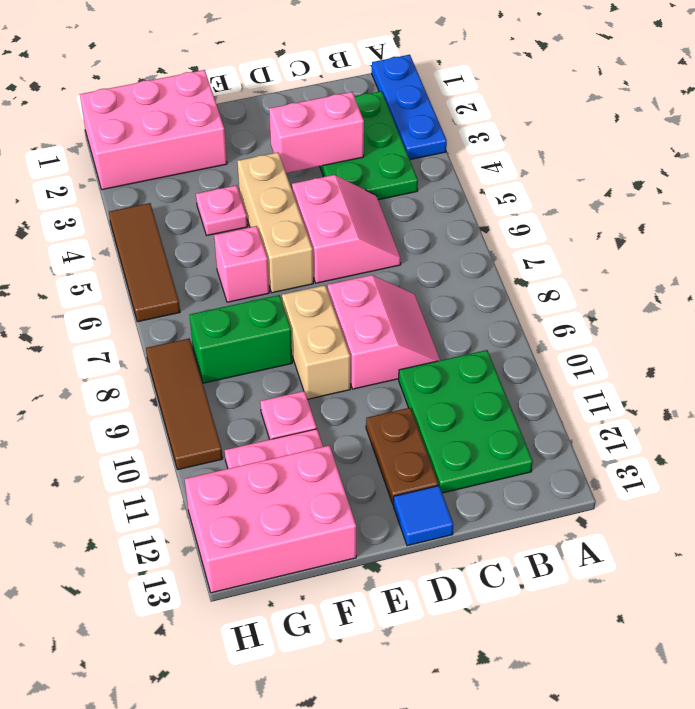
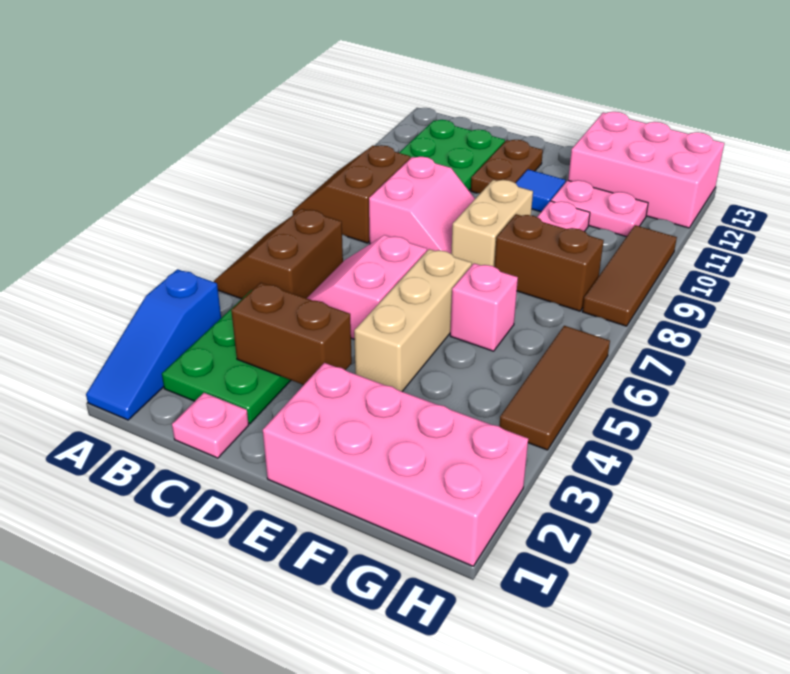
blue 1x3 plate [372,55,447,160] -> blue 1x3 slope [86,269,221,420]
none -> brown 2x2 slope [214,209,343,299]
none -> brown 2x2 slope [292,145,410,243]
pink 1x2 brick [269,92,364,173] -> brown 1x2 brick [231,283,352,385]
pink 2x2 slope [328,275,440,389] -> pink 2x2 slope turned to [369,156,475,254]
blue 1x1 tile [393,486,454,546] -> blue 1x1 tile moved to [516,169,565,212]
pink 2x3 brick [80,70,227,190] -> pink 2x4 brick [263,363,528,566]
pink 1x1 plate [196,185,248,235] -> pink 1x1 plate moved to [172,393,249,458]
green 1x2 brick [190,295,292,383] -> brown 1x2 brick [494,214,604,311]

